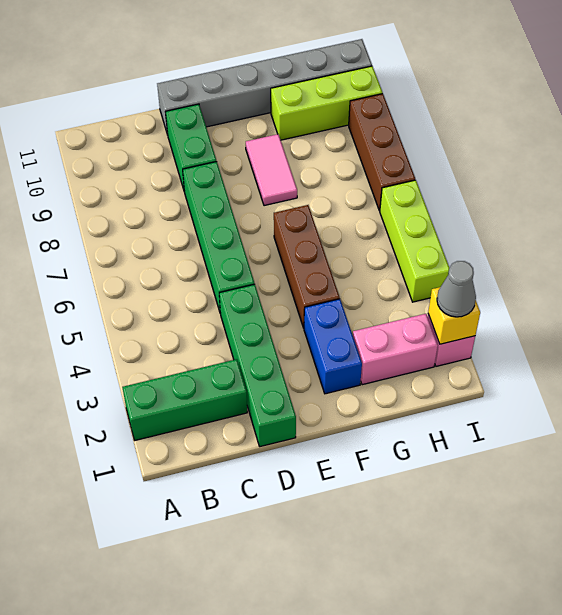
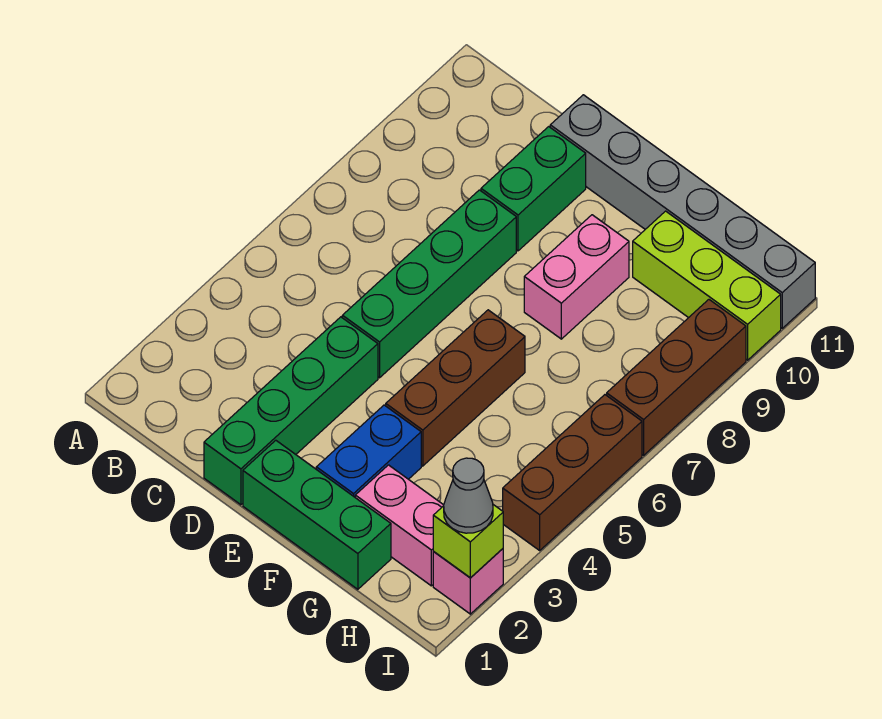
green 1x3 brick [122,359,247,440] -> green 1x3 brick moved to [243,440,391,589]
pink 1x2 tile [246,134,297,206] -> pink 1x2 brick [524,215,629,339]
yellow 1x1 brick [428,287,480,344] -> lime 1x1 brick [433,505,503,578]
lime 1x3 brick [380,180,450,302] -> brown 1x3 brick [503,395,642,550]

